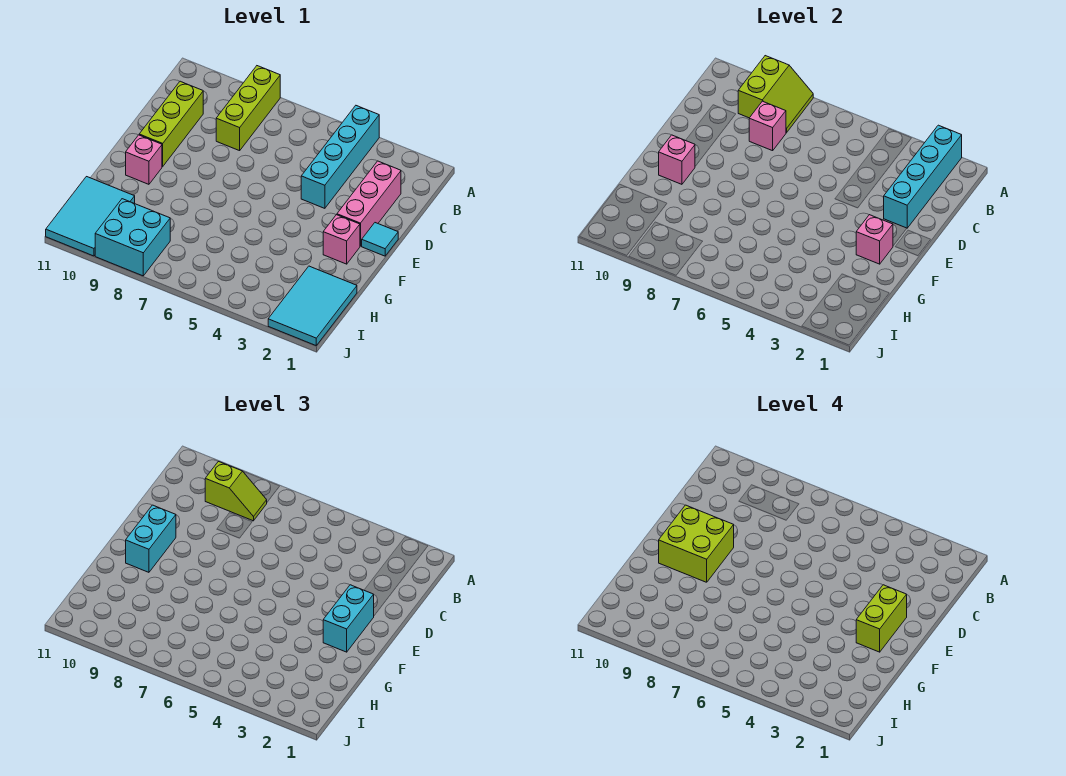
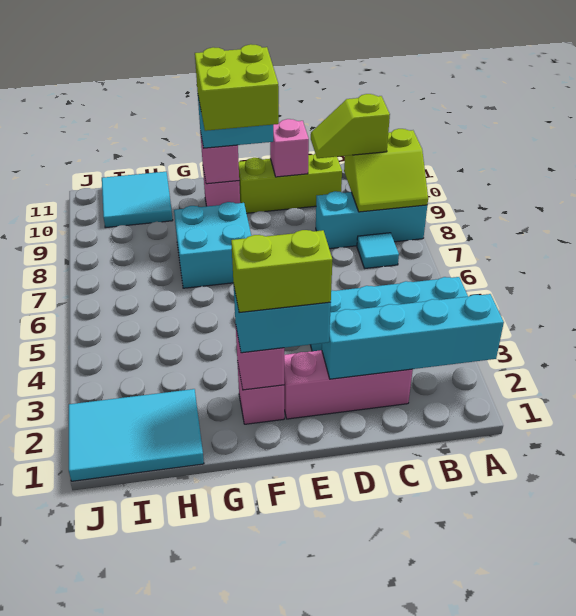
lime 1x3 brick [216,66,280,151] -> cyan 1x3 brick [316,191,427,249]
lime 1x2 slope [205,462,267,521] -> lime 1x2 slope turned to [311,94,390,158]
pink 1x1 brick [749,101,786,151] -> pink 1x1 brick moved to [270,119,309,177]
cyan 1x1 tile [362,223,398,256] -> cyan 1x1 tile moved to [357,233,399,268]
cyan 2x3 tile [46,177,135,256] -> cyan 2x2 tile [102,172,173,228]
cyan 2x2 brick [95,199,170,276] -> cyan 2x2 brick moved to [174,202,251,288]

